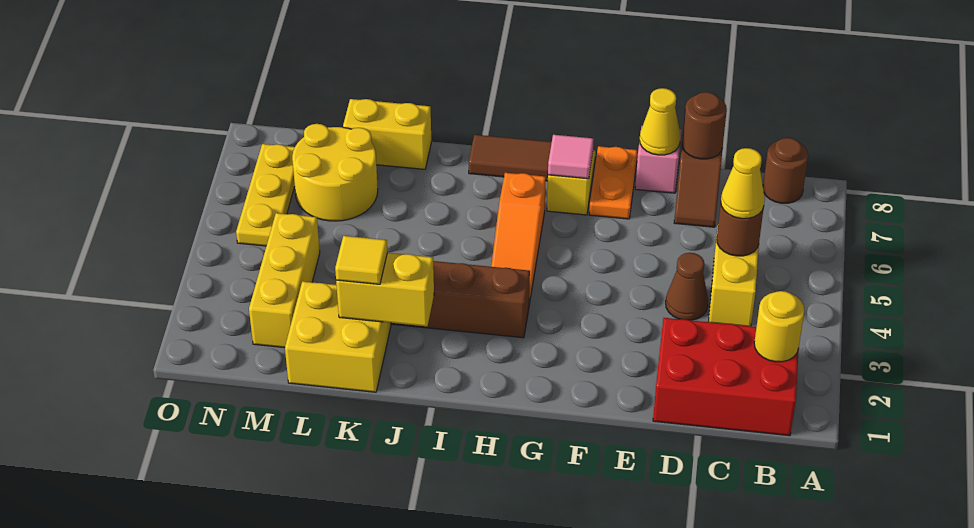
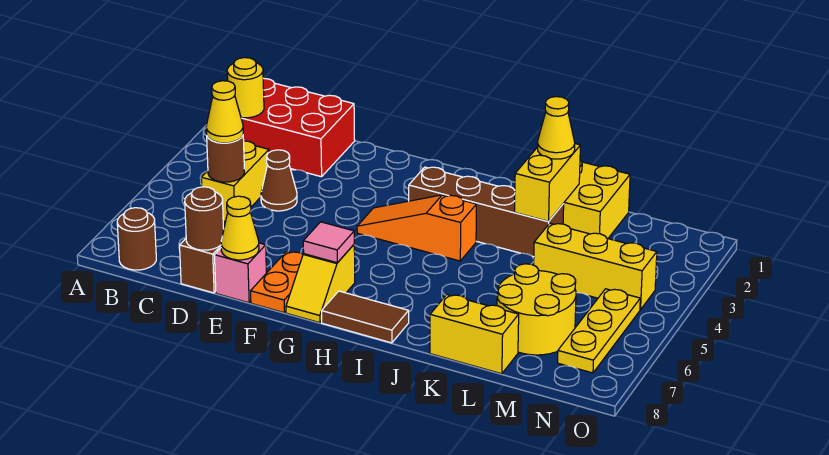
orange 1x3 slope [491,173,546,304] -> orange 1x3 slope turned to [357,195,476,261]
yellow 1x2 brick [336,253,434,326] -> yellow 1x2 brick turned to [515,144,580,221]
yellow 1x1 tile [335,236,388,284] -> yellow 1x1 cone [538,97,575,159]
yellow 1x3 brick [249,213,320,348] -> yellow 1x3 brick turned to [534,223,657,310]

